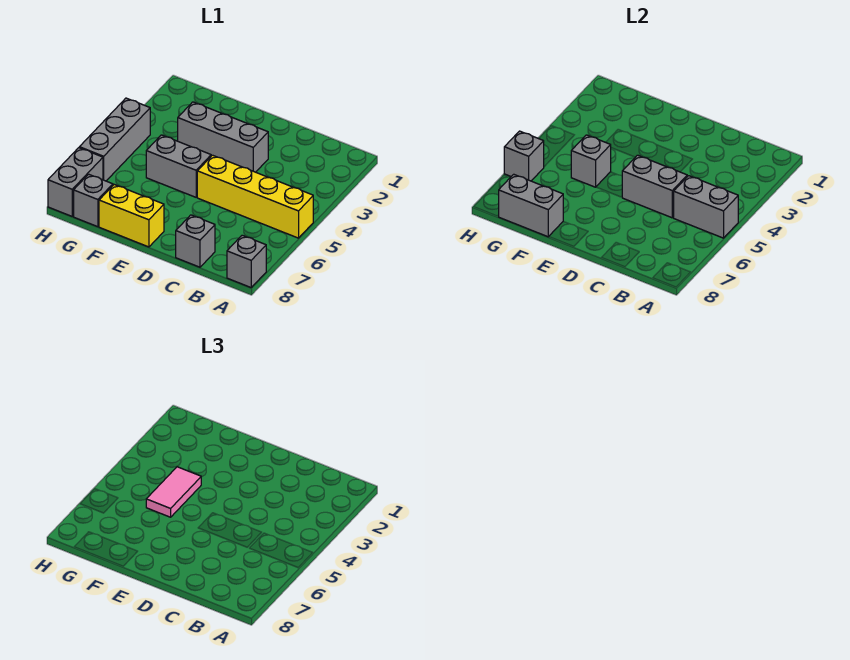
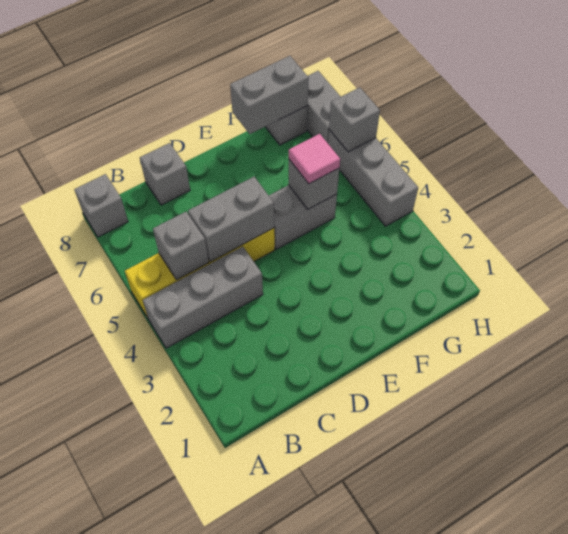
grey 1x2 brick [674,176,738,238] -> grey 1x1 brick [153,212,209,280]
grey 1x3 brick [178,102,268,172] -> grey 1x3 brick moved to [143,247,263,348]
yellow 1x2 brick [99,185,164,247] -> none
pink 1x2 tile [146,467,201,517] -> pink 1x1 tile [289,134,340,184]

